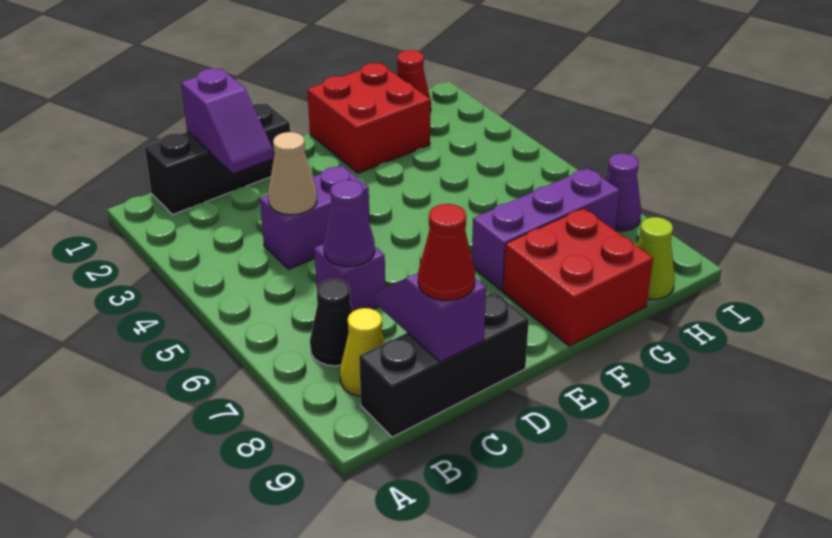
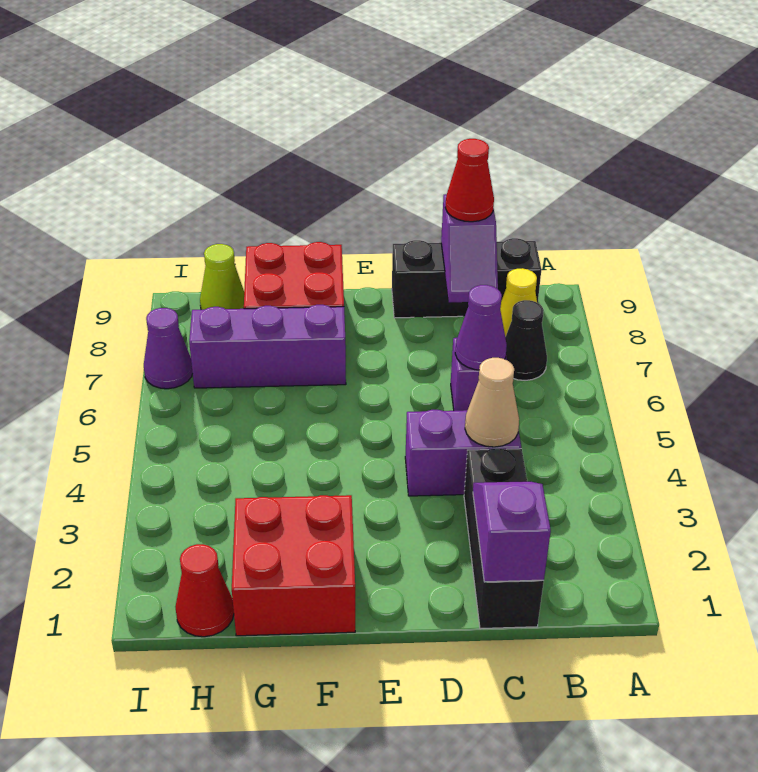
black 1x3 brick [145,103,290,215] -> black 1x3 brick turned to [464,448,544,629]

